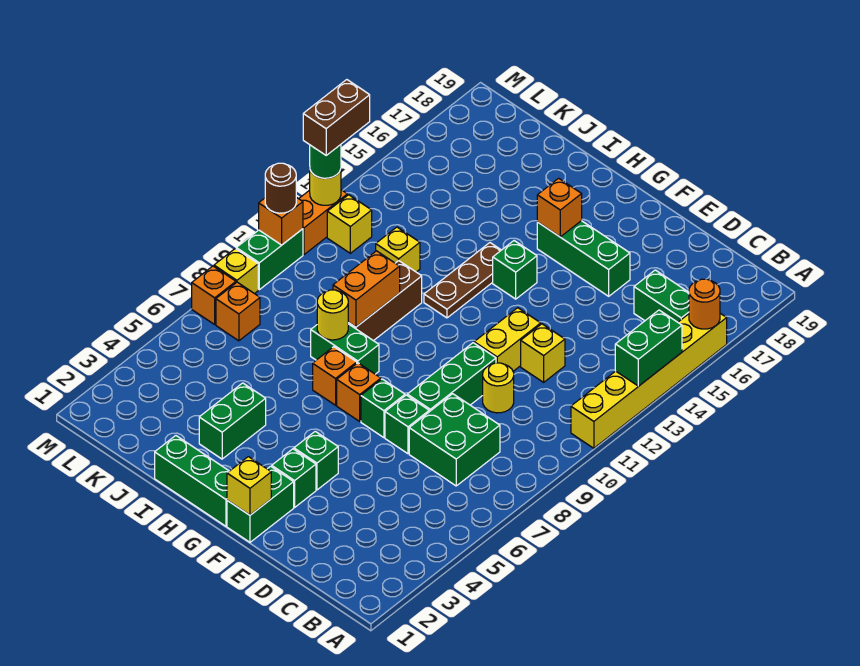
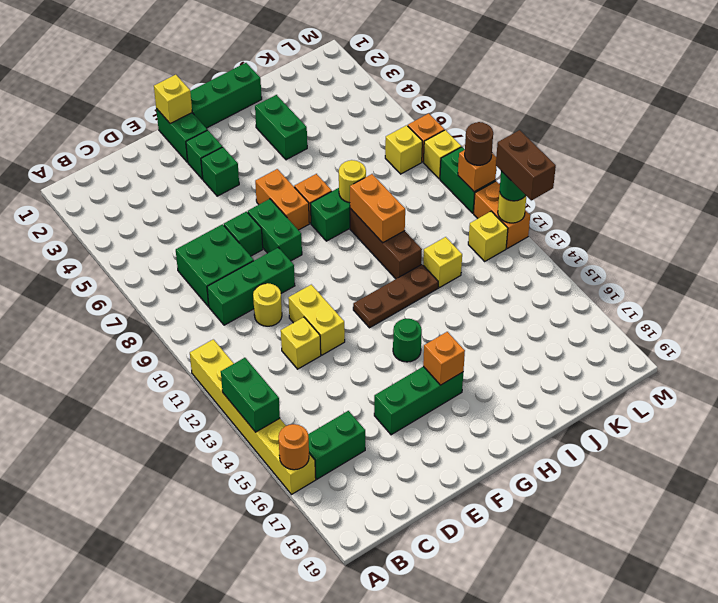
green 1x3 brick [407,343,496,412] -> green 1x3 brick turned to [207,248,295,325]
green 1x1 brick [361,379,405,438] -> green 1x2 brick [248,199,302,261]
orange 1x1 brick [337,363,381,421] -> orange 1x2 brick [255,169,309,230]
green 1x1 brick [493,241,537,299] -> green 1x1 round brick [393,319,422,362]
brown 1x3 plate [424,243,501,318] -> brown 1x3 plate turned to [353,264,438,328]
orange 1x1 brick [216,282,260,341] -> yellow 1x1 brick [385,125,422,174]

